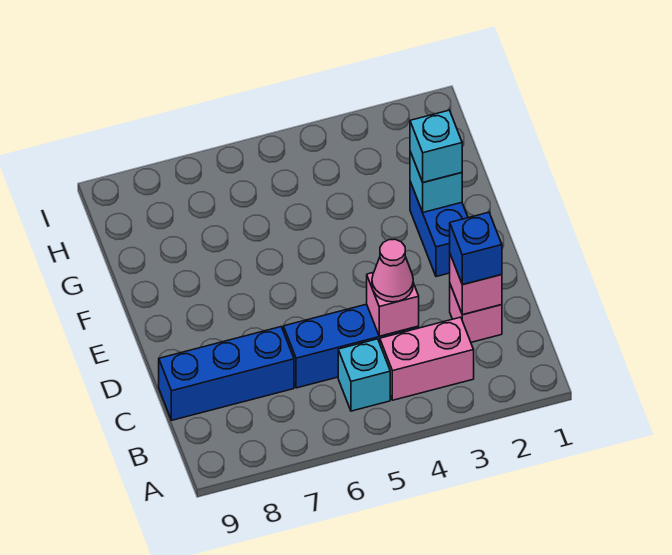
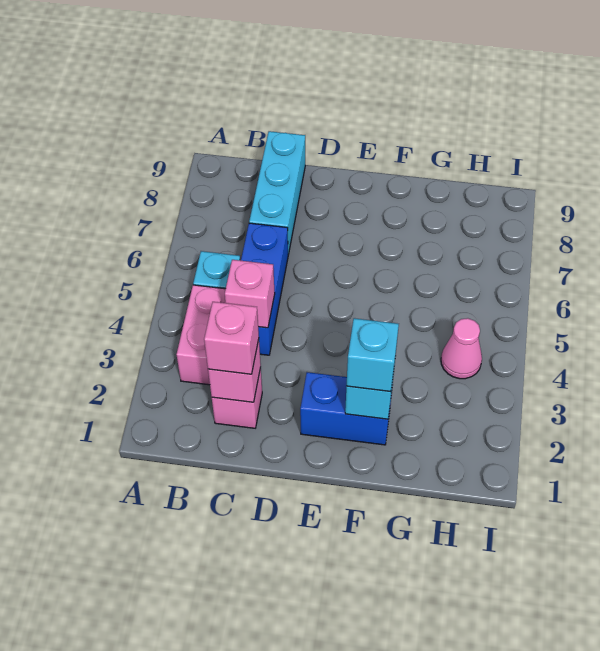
blue 1x1 brick [450,212,502,285] -> pink 1x1 brick [204,302,259,374]
pink 1x1 cone [372,239,413,302] -> pink 1x1 cone moved to [441,318,482,379]
blue 1x3 brick [159,327,294,420] -> cyan 1x3 brick [249,131,305,255]

